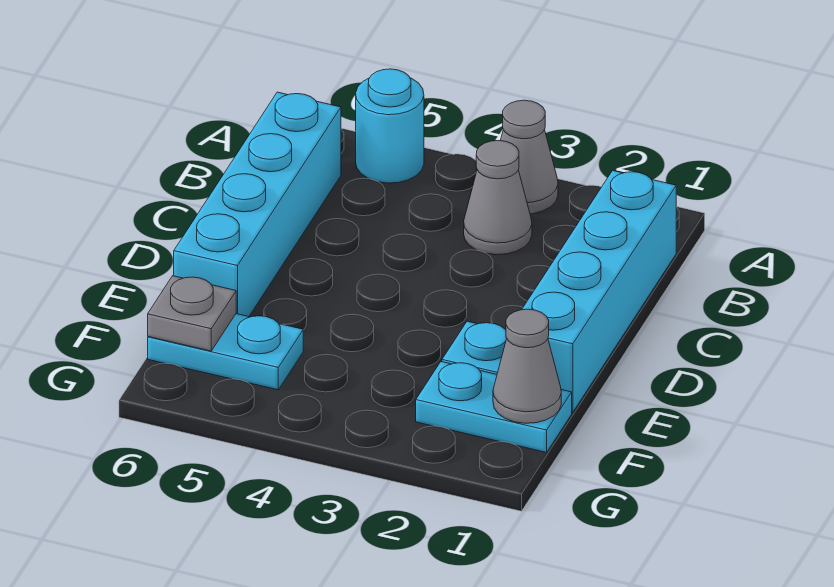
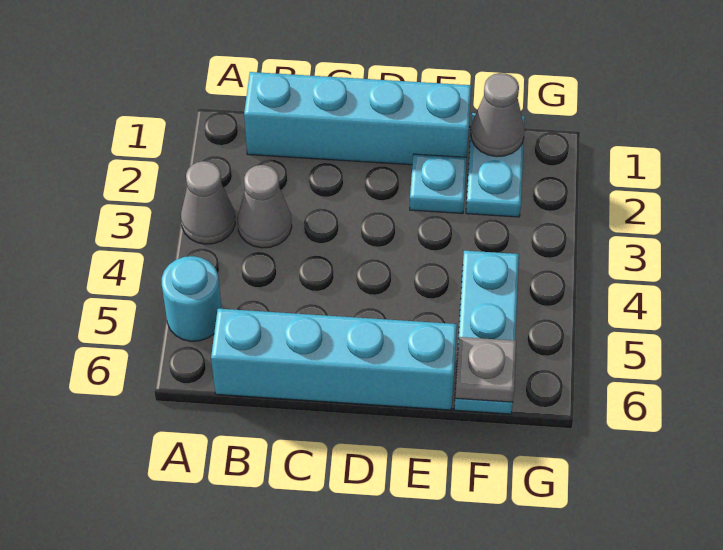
cyan 1x2 plate [148,314,303,390] -> cyan 1x3 plate [454,251,519,414]

